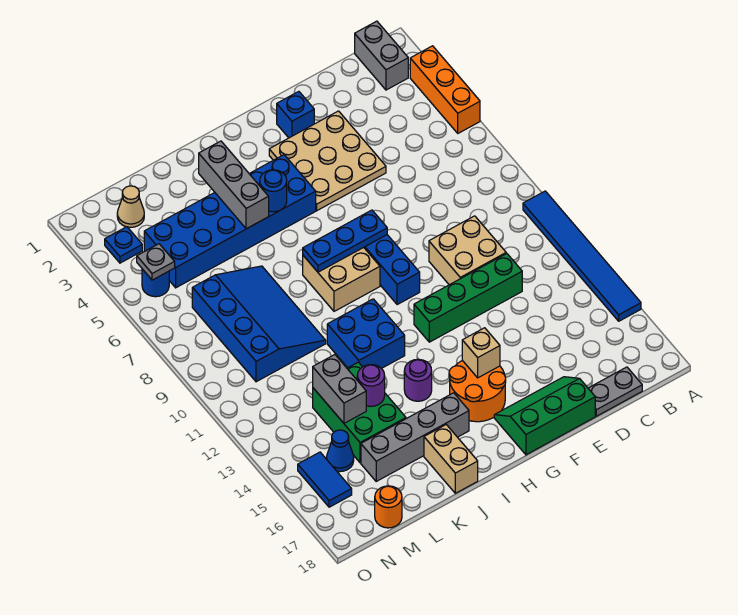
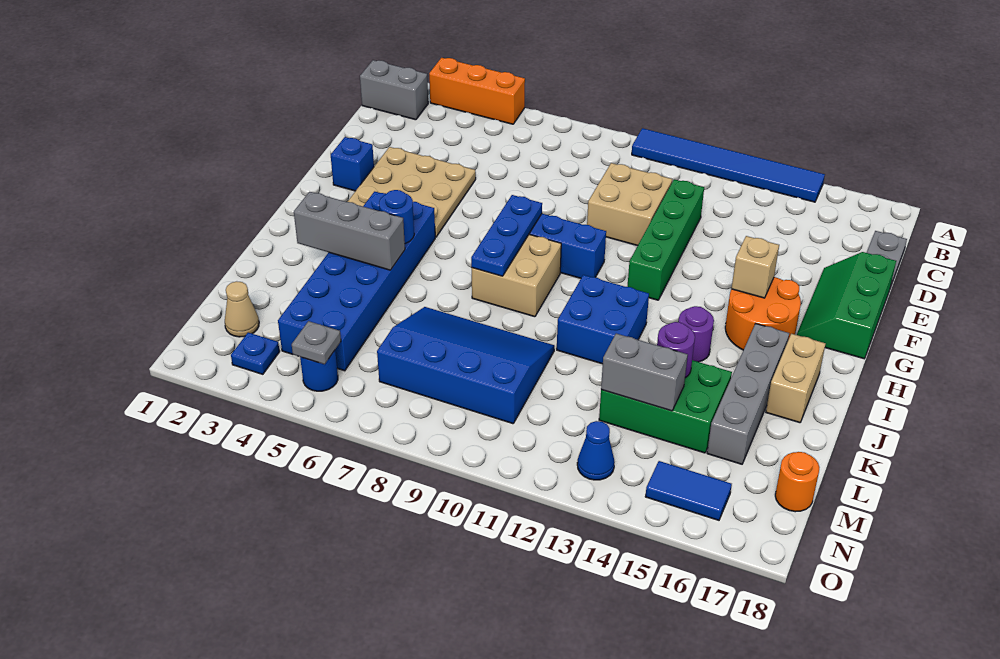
tan 1x2 brick [424,425,478,493] -> tan 1x2 brick turned to [766,334,826,423]
blue 1x1 cone [327,430,354,472] -> blue 1x1 cone moved to [577,421,615,480]

